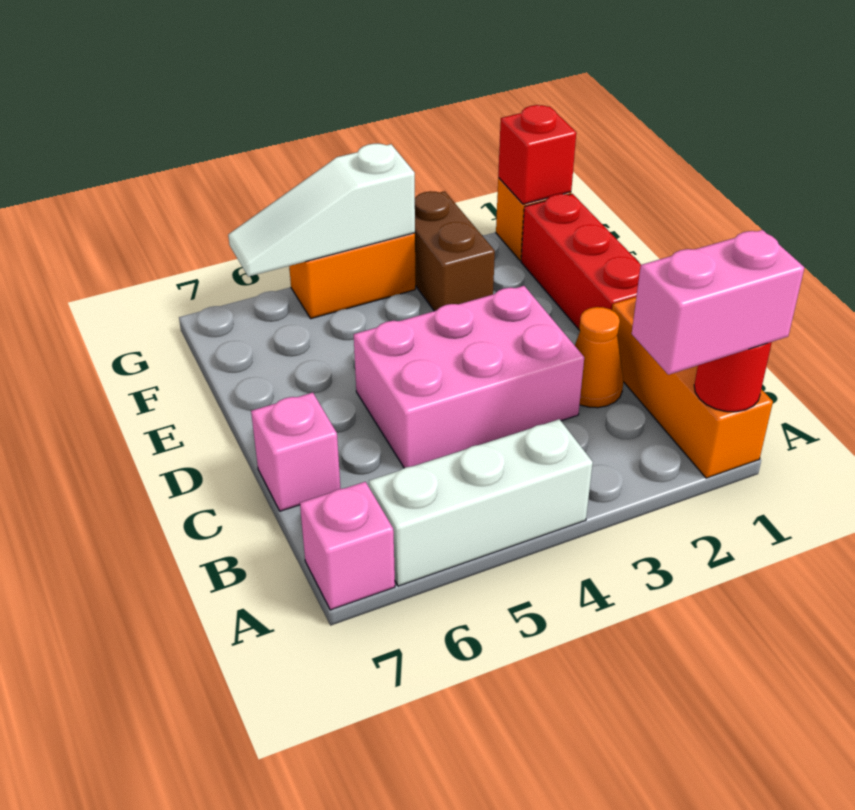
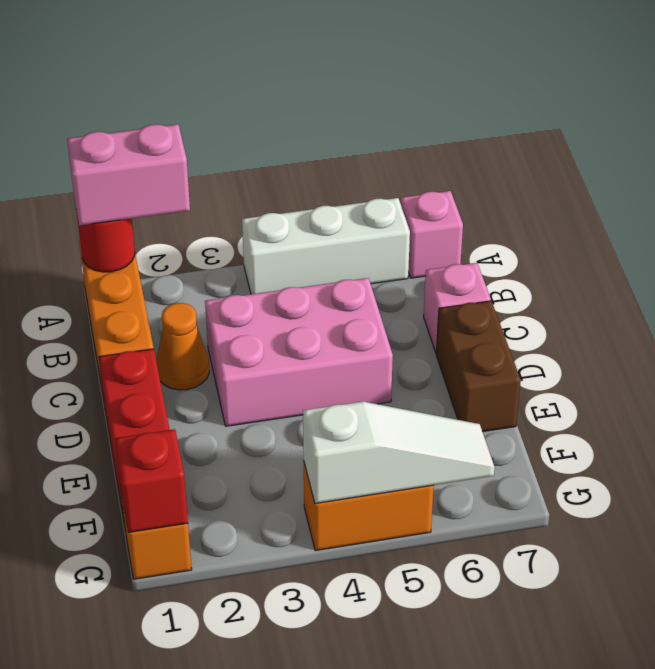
brown 1x2 brick [415,191,495,311] -> brown 1x2 brick moved to [436,301,521,432]

